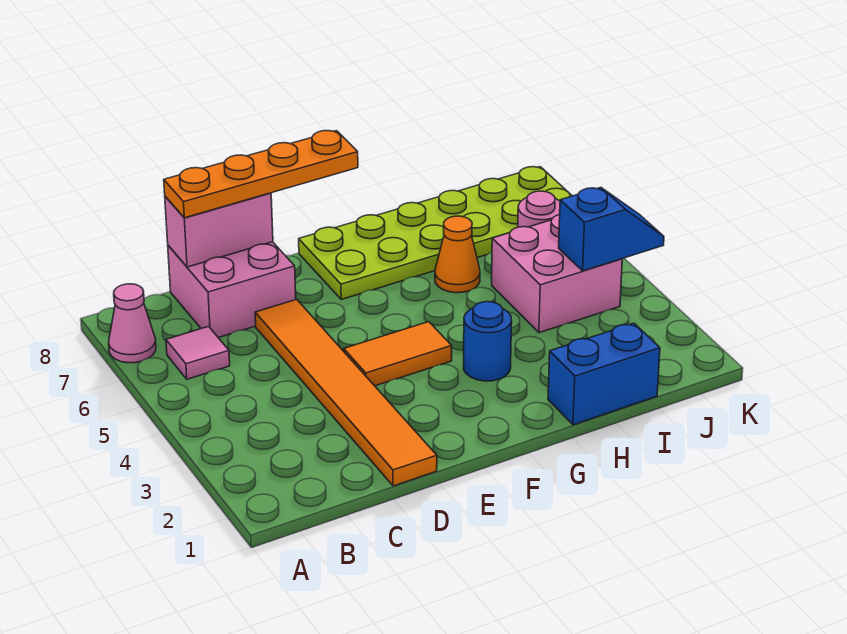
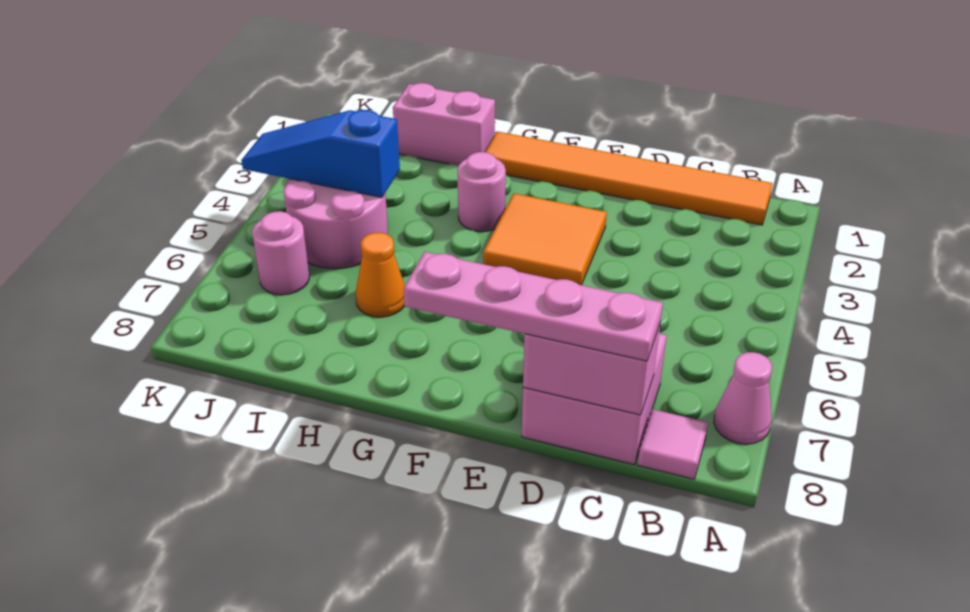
pink 1x1 tile [166,327,230,379] -> pink 1x1 tile moved to [638,409,708,479]
orange 1x4 plate [164,131,358,218] -> pink 1x4 plate [404,252,663,361]
orange 1x6 tile [255,299,437,486] -> orange 1x6 tile turned to [485,131,773,225]
orange 1x2 tile [344,322,452,386] -> orange 2x2 tile [483,193,607,285]
lime 2x6 plate [299,167,572,299] -> none
blue 1x1 round brick [464,302,512,381] -> pink 1x1 round brick [458,152,506,232]
blue 1x2 brick [548,323,660,425] -> pink 1x2 brick [393,83,495,165]
pink 2x2 brick [492,215,622,333] -> pink 2x2 round brick [283,179,388,269]
blue 1x2 slope [559,188,664,271] -> blue 1x3 slope [241,110,400,197]

